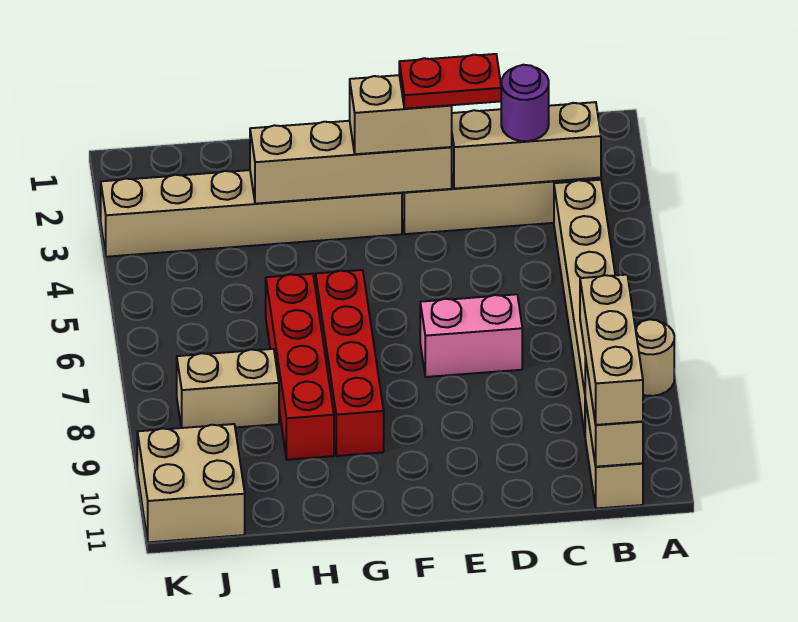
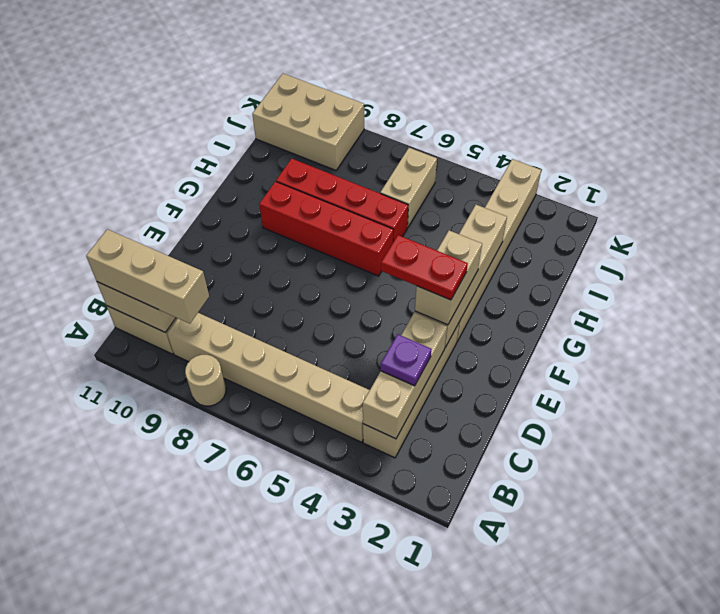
purple 1x1 round brick [501,65,549,141] -> purple 1x1 plate [381,334,432,386]
red 1x2 plate [399,54,501,109] -> red 1x2 plate turned to [381,235,468,300]
pink 1x2 brick [420,294,522,377] -> none
tan 1x2 brick [177,349,279,428] -> tan 1x2 brick moved to [380,148,437,228]
tan 2x2 brick [137,424,245,542] -> tan 2x3 brick [252,74,364,170]

